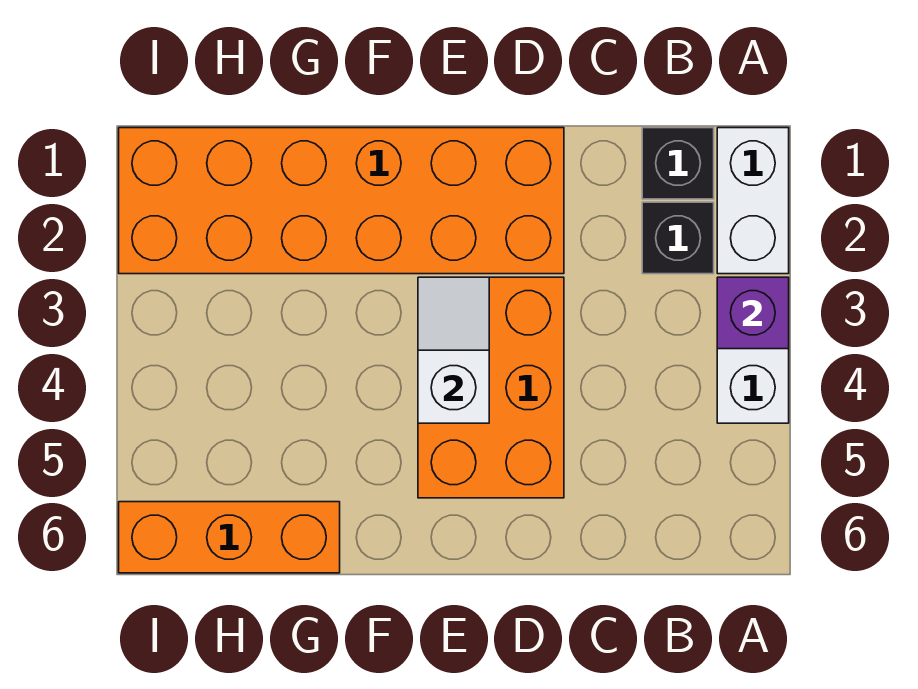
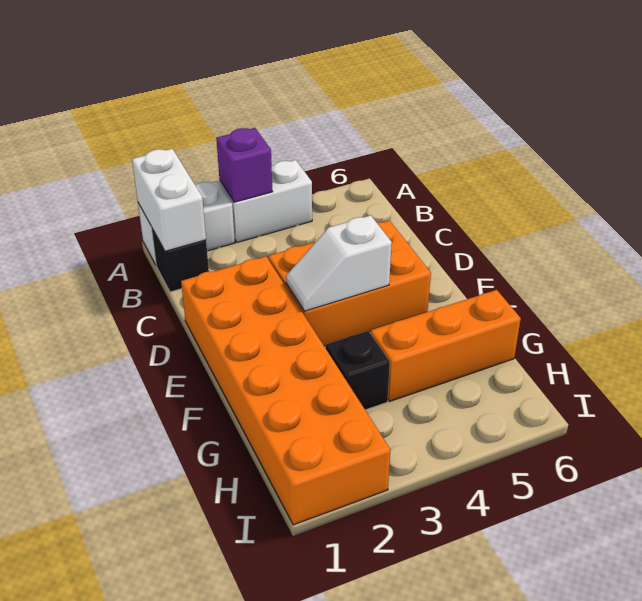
none -> white 1x2 brick [132,149,206,251]
black 1x1 brick [642,202,714,274] -> black 1x1 brick moved to [326,331,390,410]
orange 1x3 brick [119,502,340,573] -> orange 1x3 brick turned to [370,290,521,401]

